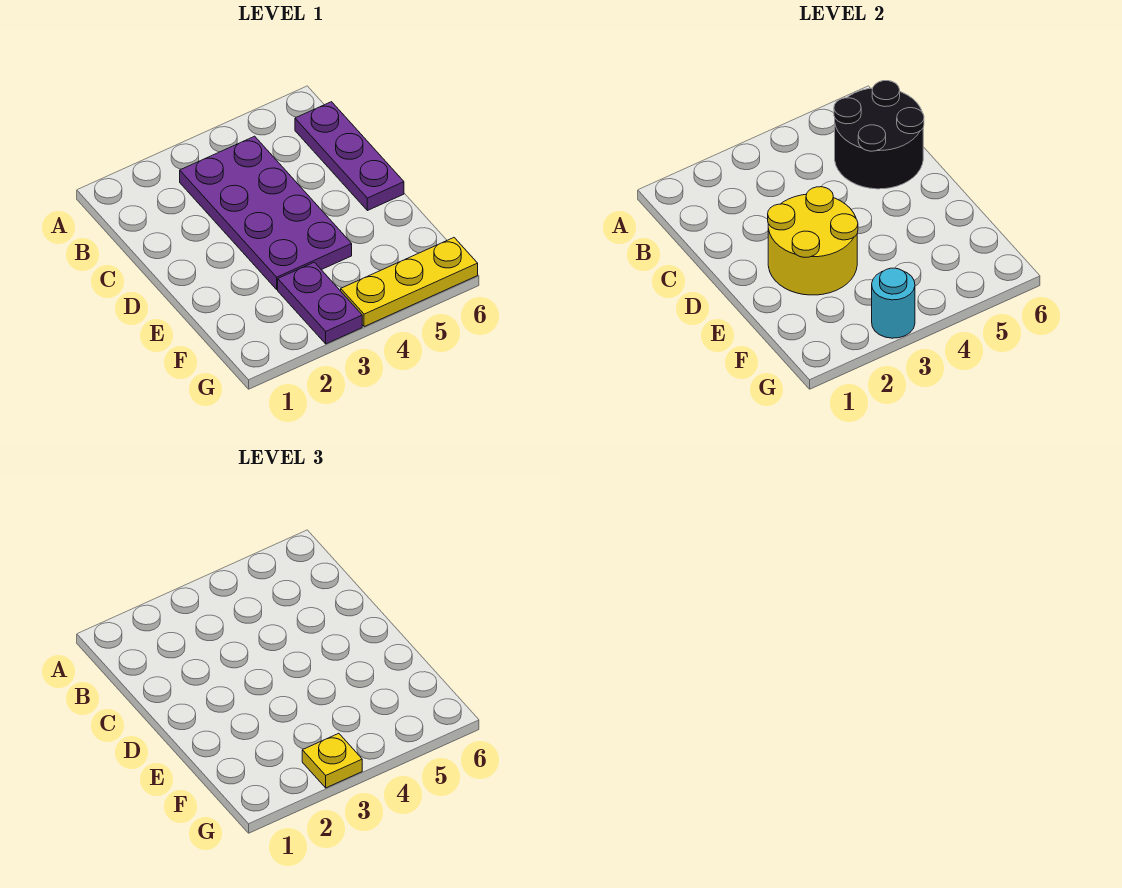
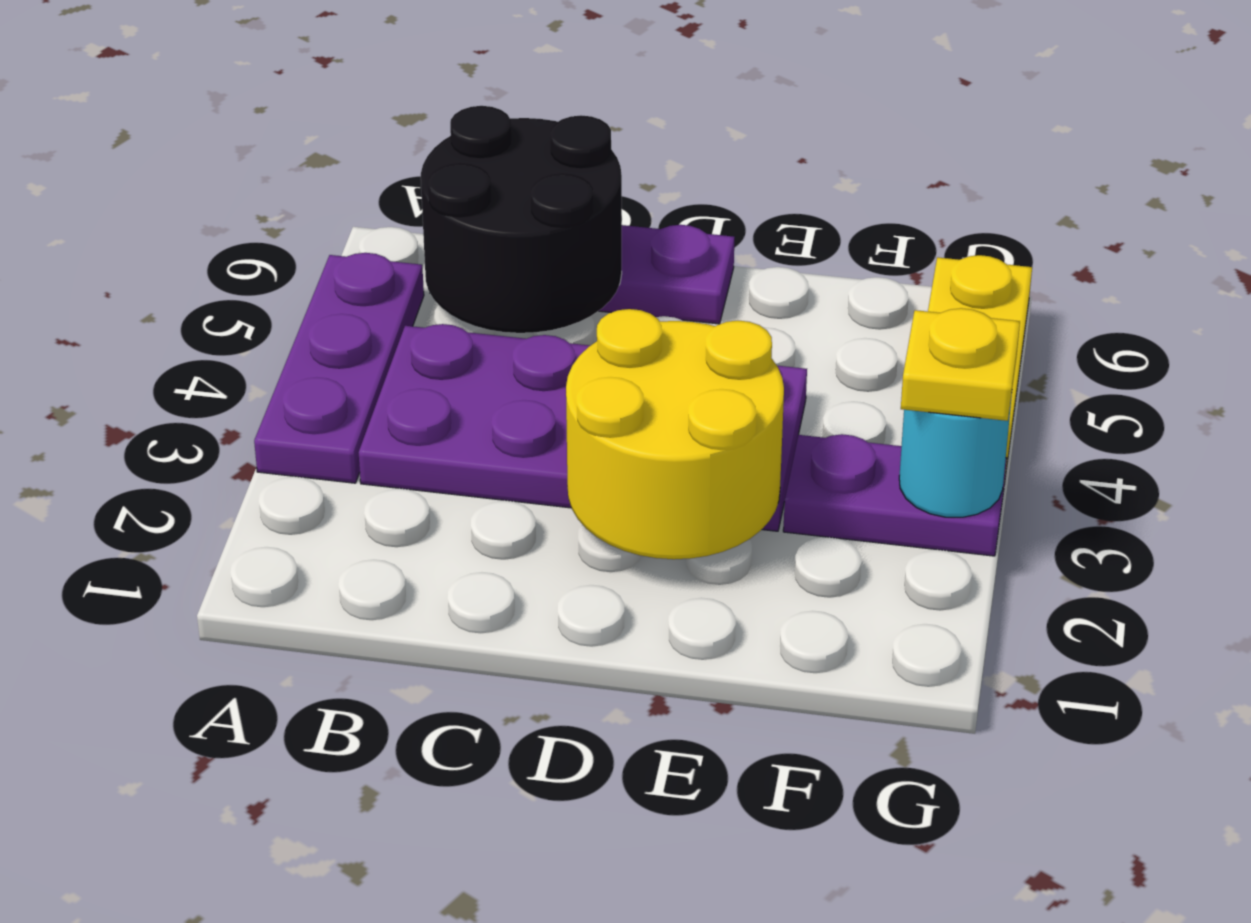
none -> purple 1x3 plate [254,253,424,483]

